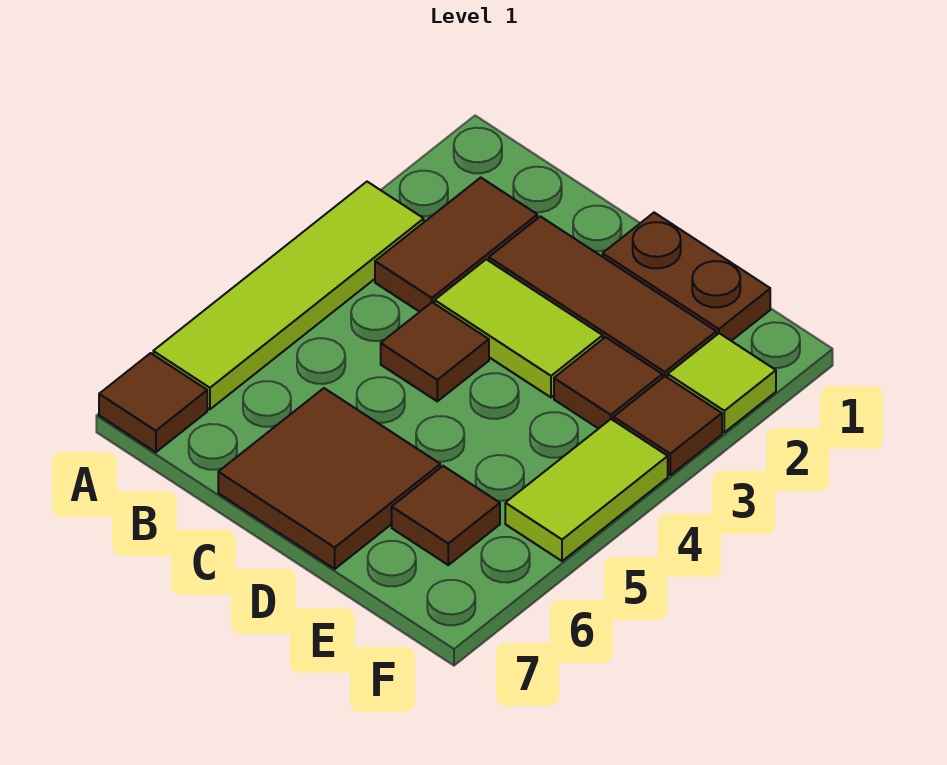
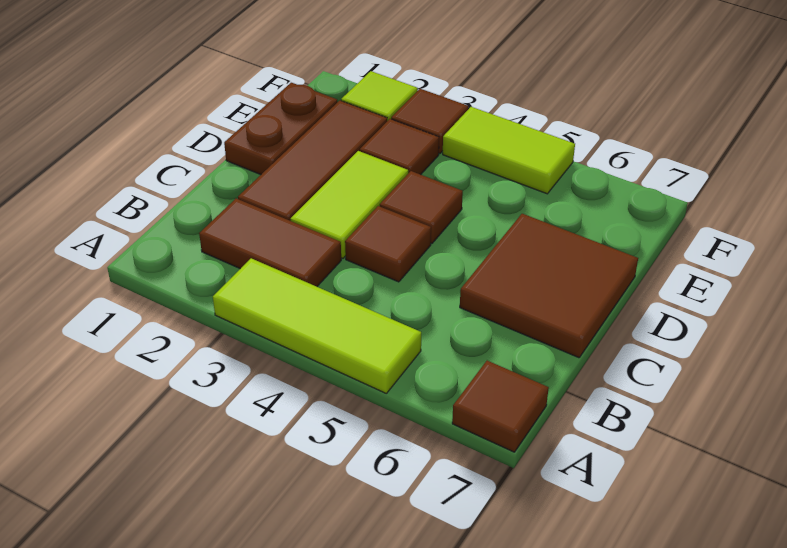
lime 1x4 tile [153,182,424,409] -> lime 1x3 tile [213,258,421,393]
brown 1x1 tile [392,466,500,565] -> brown 1x1 tile moved to [380,171,463,244]

